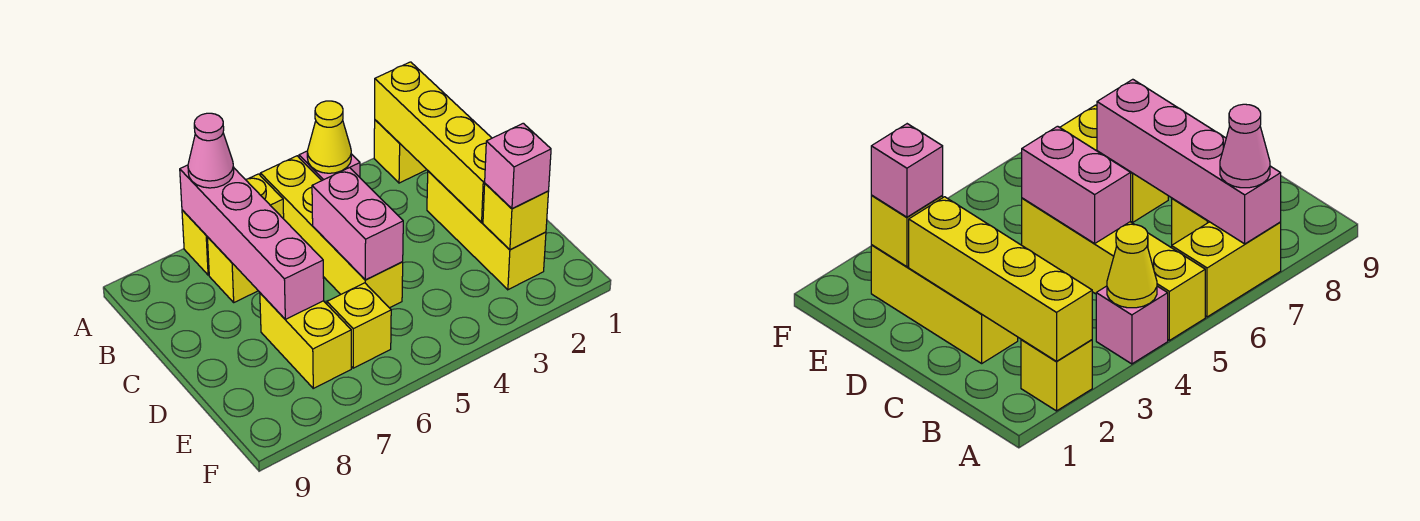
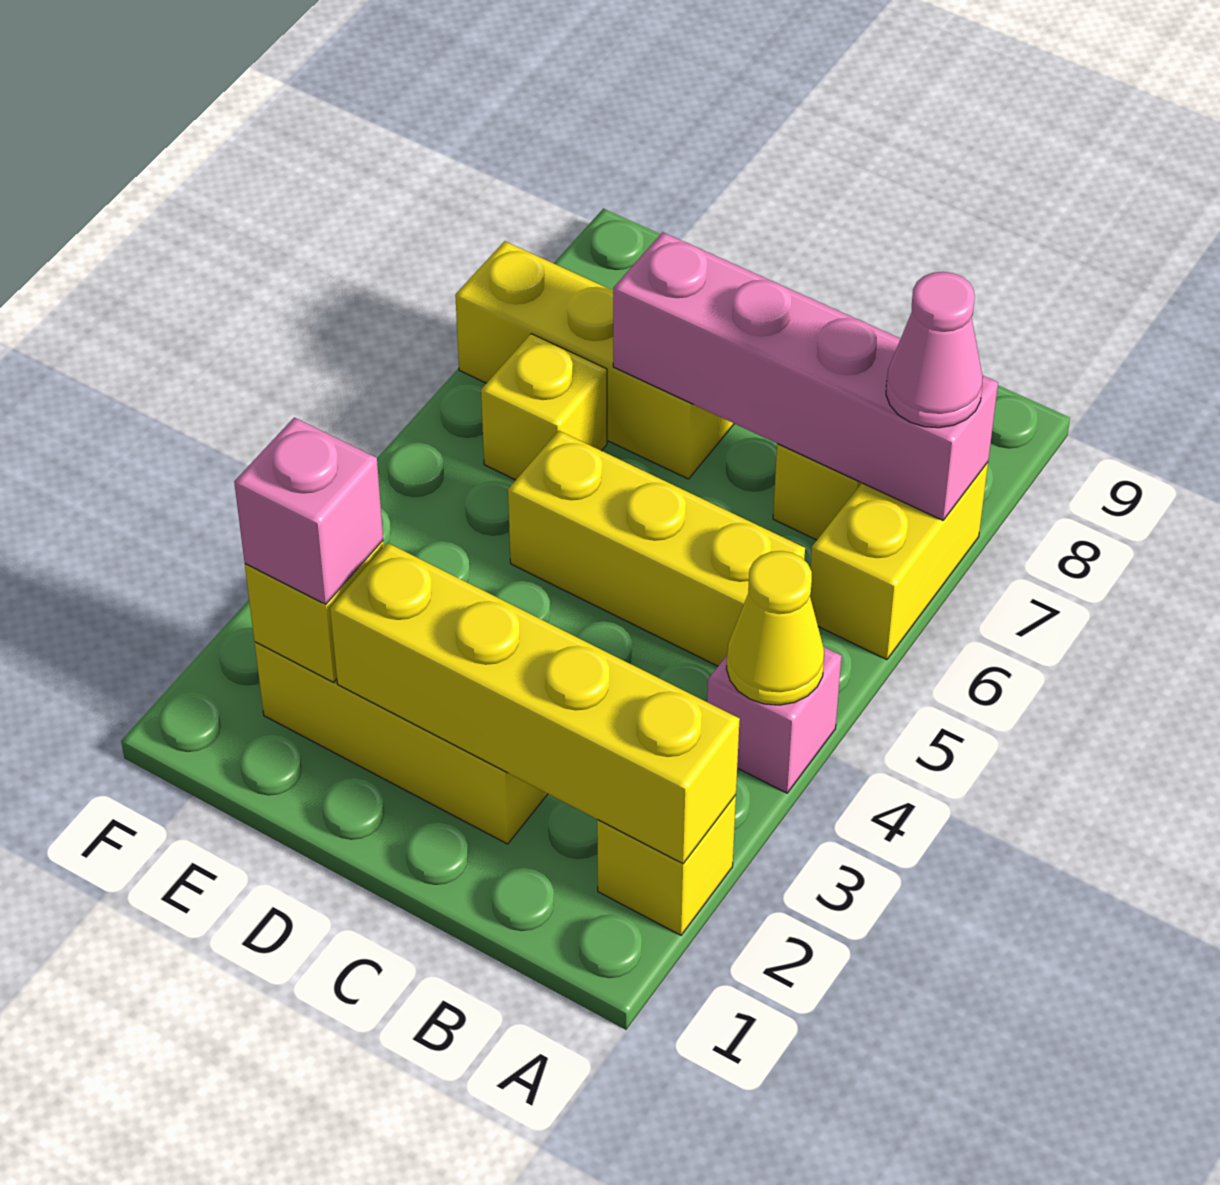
yellow 1x4 brick [260,156,403,308] -> yellow 1x3 brick [508,431,805,666]
pink 1x2 brick [312,168,403,280] -> none
yellow 1x2 brick [260,293,351,388] -> yellow 1x3 brick [455,241,734,479]

